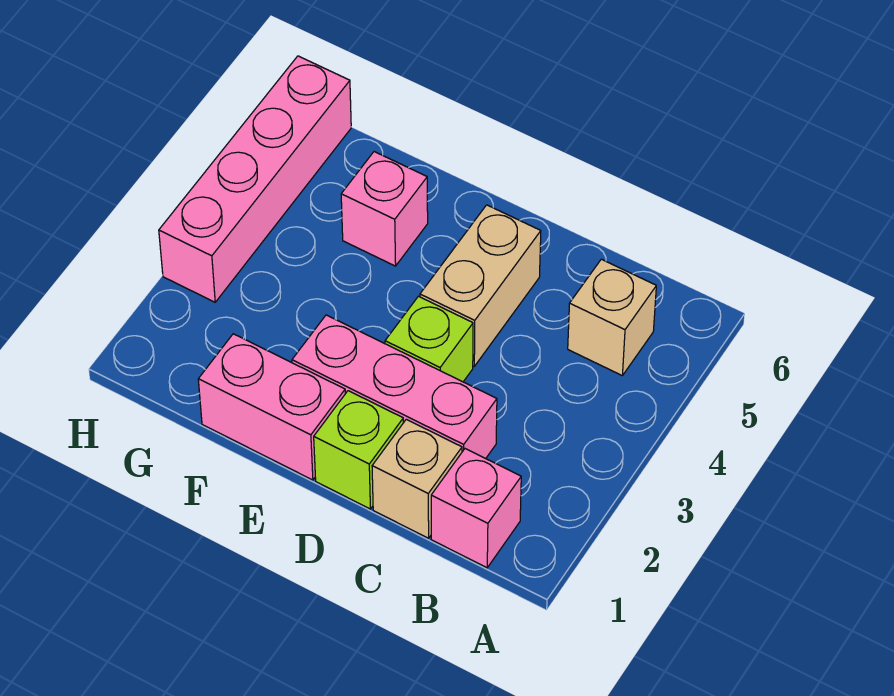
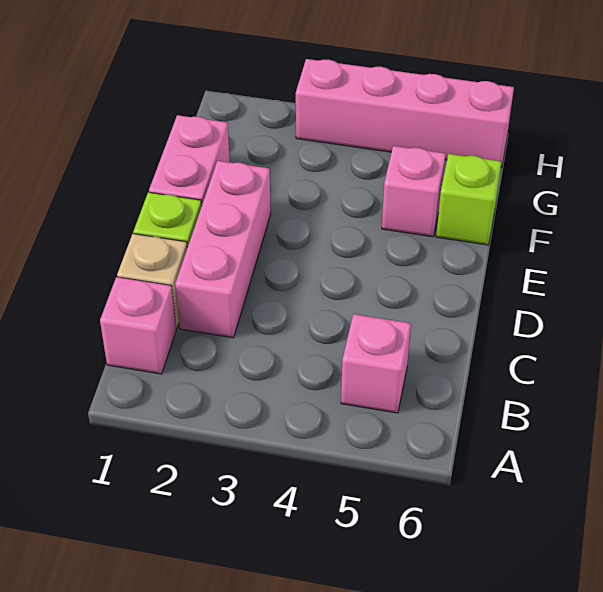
tan 1x1 brick [568,259,656,375] -> pink 1x1 brick [341,314,411,413]
lime 1x1 brick [385,296,473,382] -> lime 1x1 brick moved to [436,154,501,245]
tan 1x2 brick [420,205,541,366] -> none

